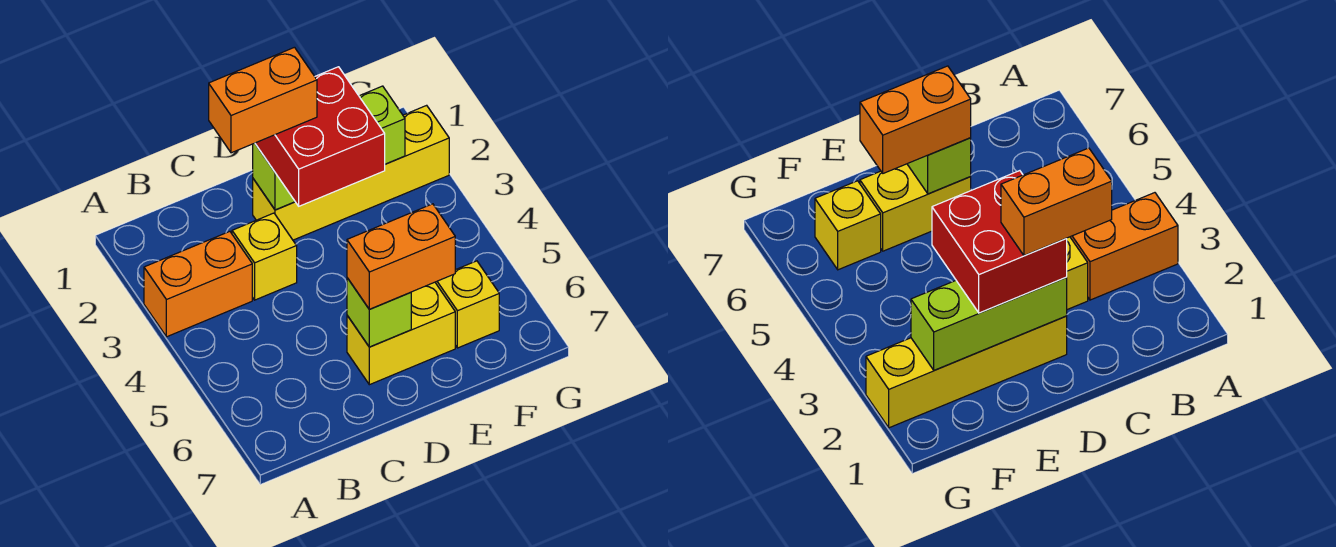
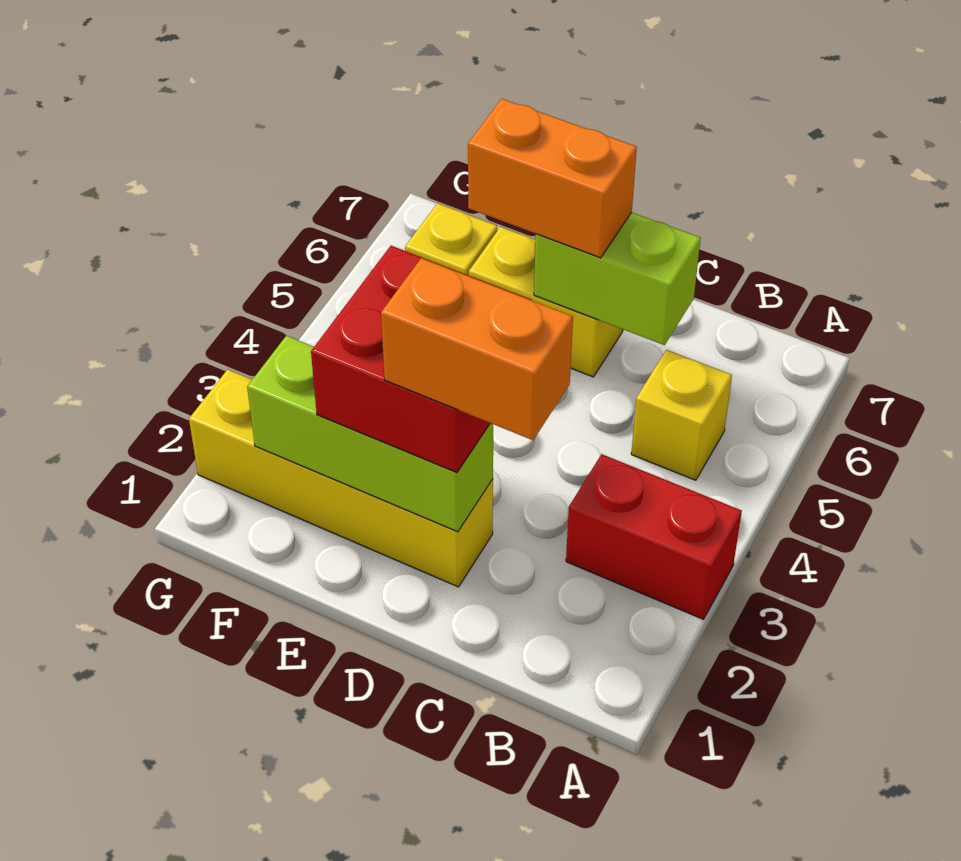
orange 1x2 brick [144,231,252,337] -> red 1x2 brick [566,454,742,619]
yellow 1x1 brick [232,213,297,300] -> yellow 1x1 brick moved to [631,350,732,480]
lime 1x1 brick [347,278,411,347] -> lime 1x2 brick [534,212,701,345]

